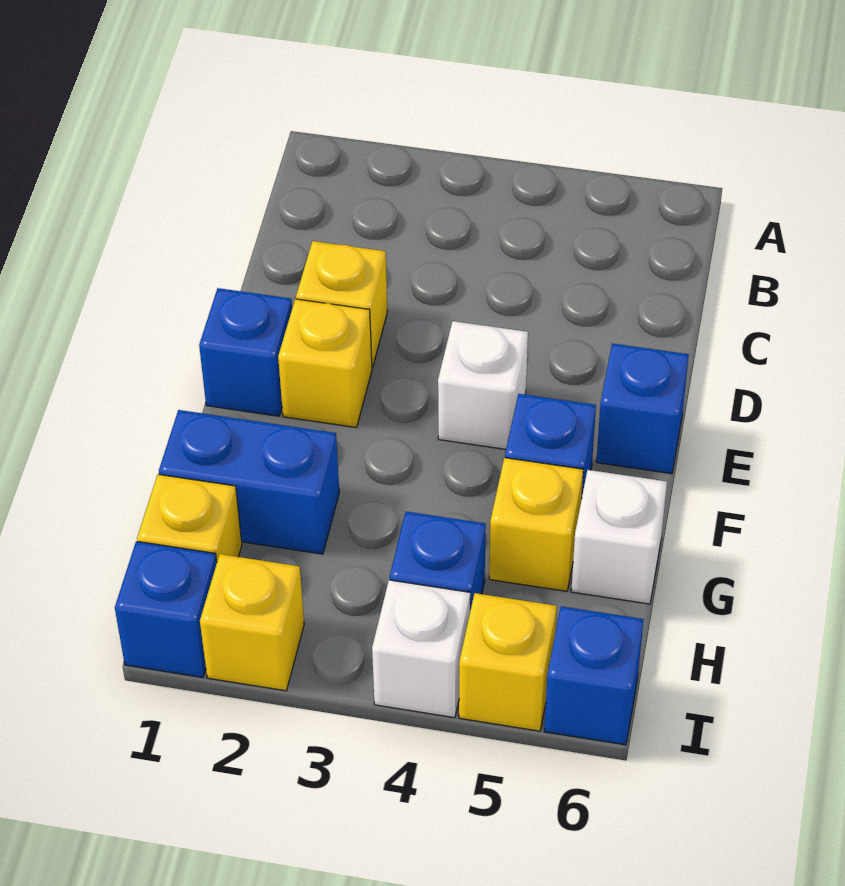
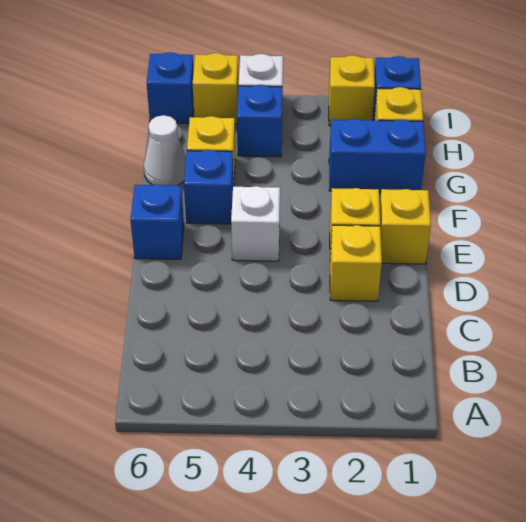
blue 1x1 brick [199,288,292,416] -> yellow 1x1 brick [380,189,431,264]
white 1x1 brick [571,470,667,604] -> white 1x1 cone [144,115,186,186]

